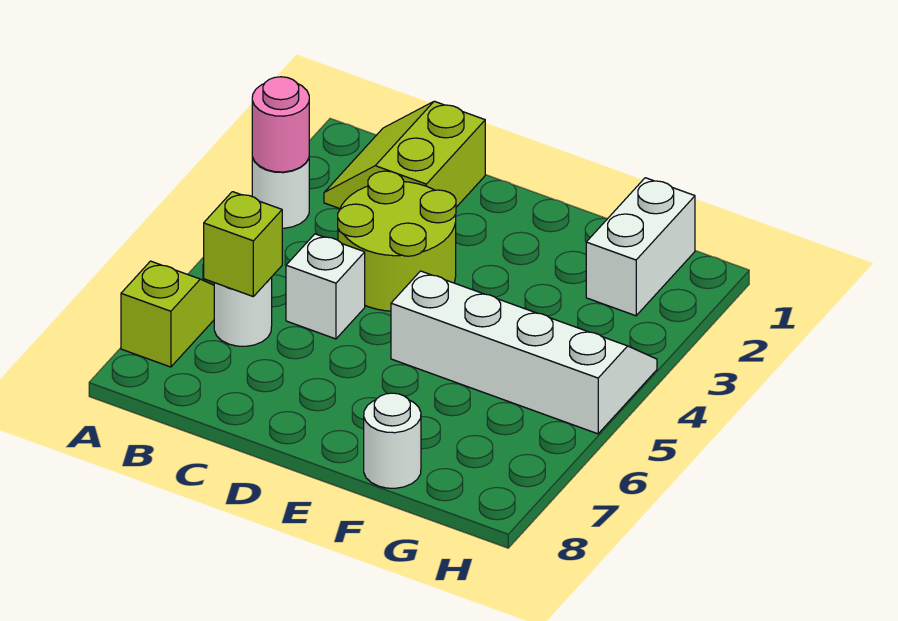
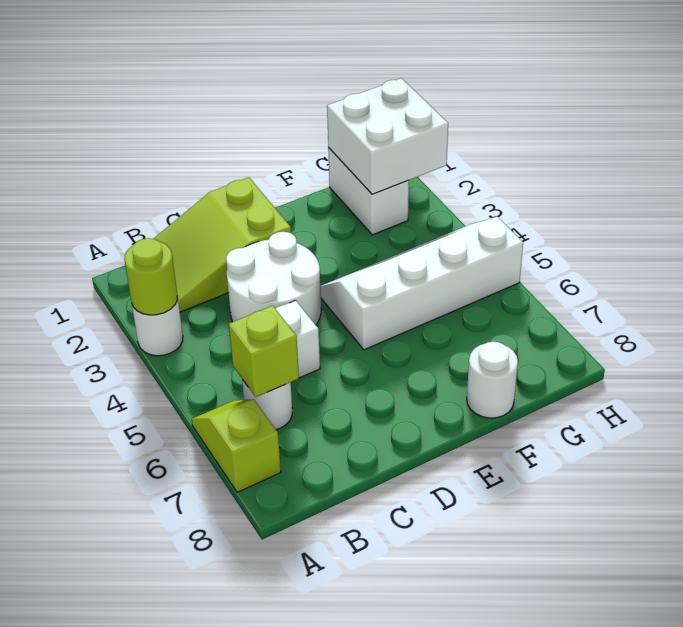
pink 1x1 round brick [252,77,309,172] -> lime 1x1 round brick [124,238,177,315]
lime 2x2 slope [324,101,485,209] -> lime 2x3 slope [154,177,291,312]
lime 2x2 round brick [338,171,456,311] -> white 2x2 round brick [226,232,321,325]
none -> white 2x2 brick [327,78,448,194]

